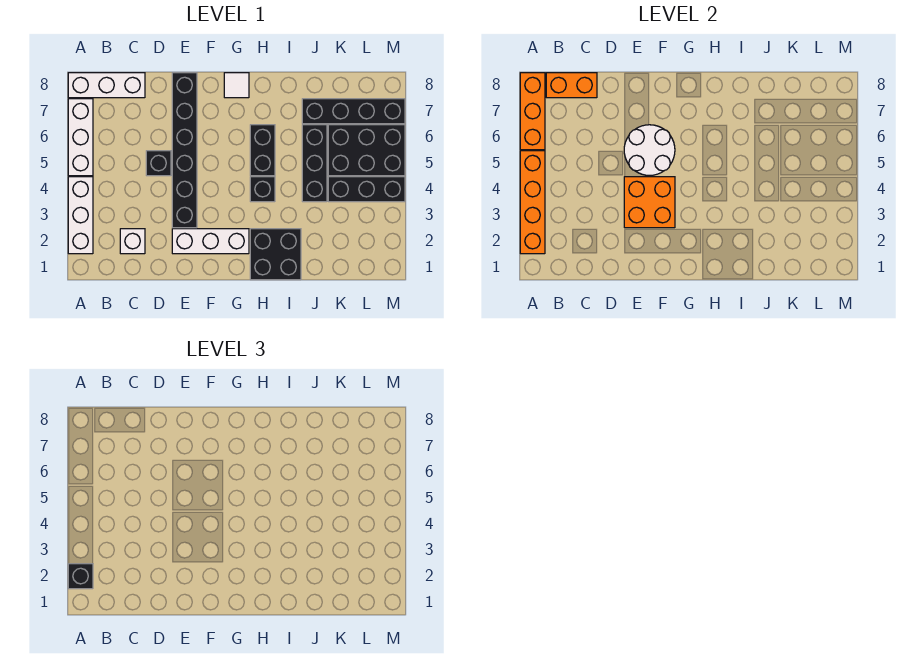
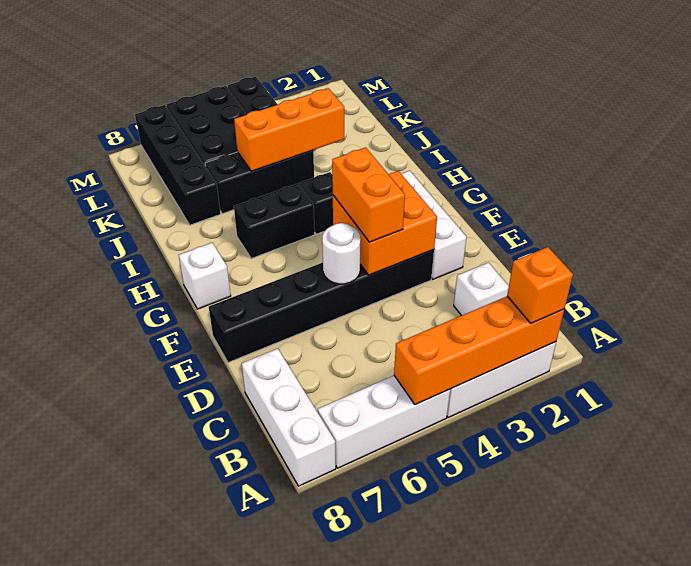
black 1x1 brick [68,564,93,589] -> orange 1x1 brick [507,247,573,323]
orange 1x3 brick [520,73,545,150] -> orange 1x3 brick moved to [234,88,344,171]
orange 1x2 brick [546,73,597,98] -> orange 1x2 brick moved to [332,147,405,242]
black 1x1 brick [146,151,171,176] -> none
white 2x2 round brick [624,125,675,175] -> white 1x1 round brick [322,223,361,284]
white 1x1 tile [224,73,249,98] -> white 1x1 brick [179,243,231,309]
black 2x2 brick [250,229,301,280] -> none

